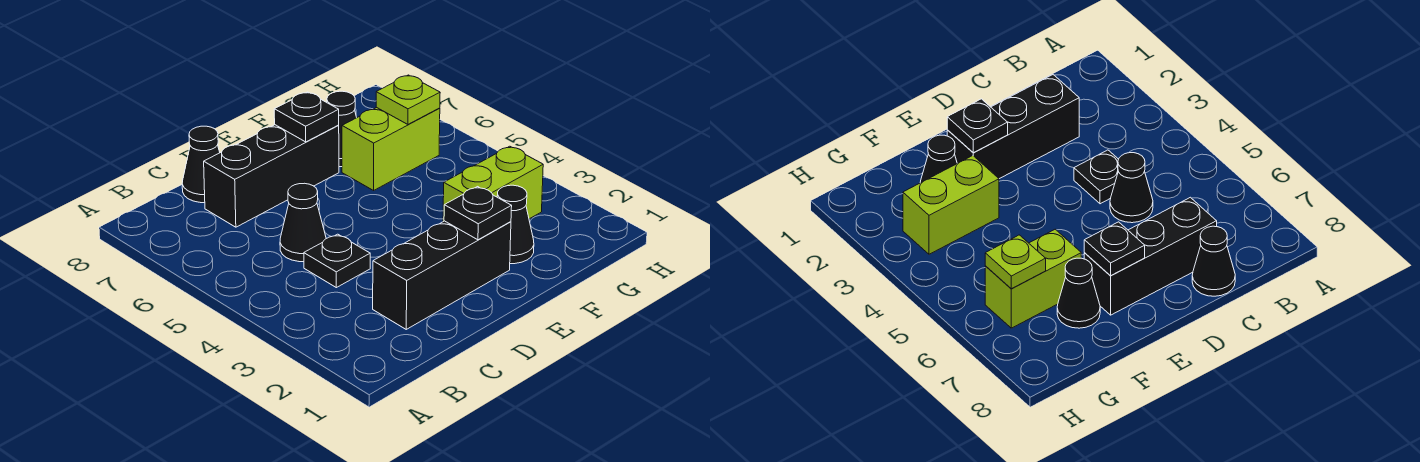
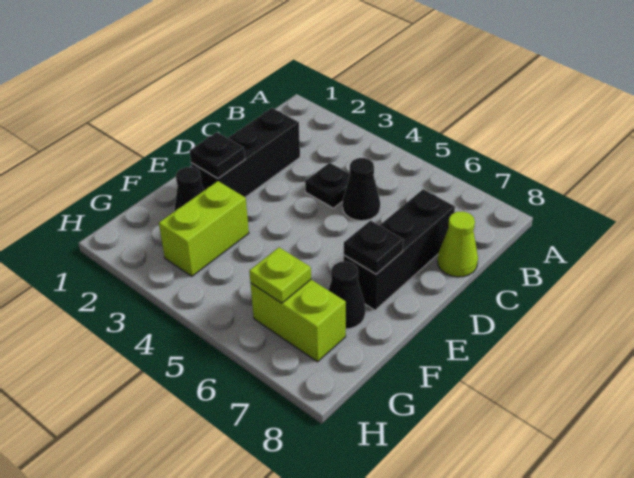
black 1x1 cone [182,126,220,203] -> lime 1x1 cone [438,212,478,277]
lime 1x2 brick [342,108,440,190] -> lime 1x2 brick turned to [250,280,346,362]

